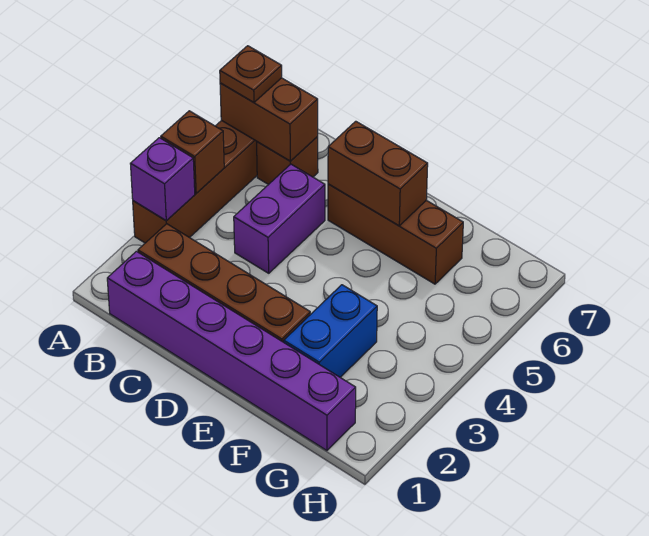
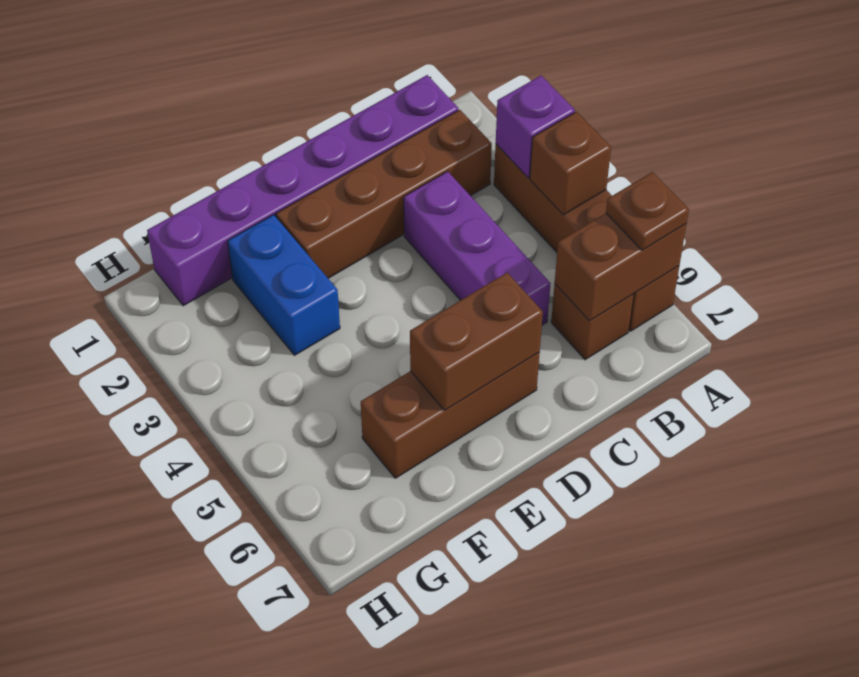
purple 1x2 brick [234,164,325,273] -> purple 1x3 brick [404,171,551,325]

